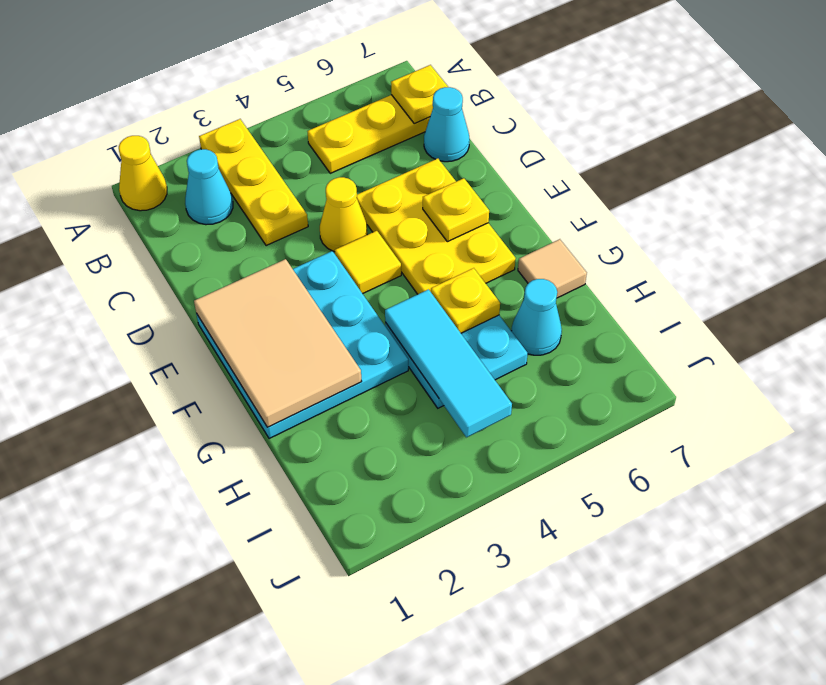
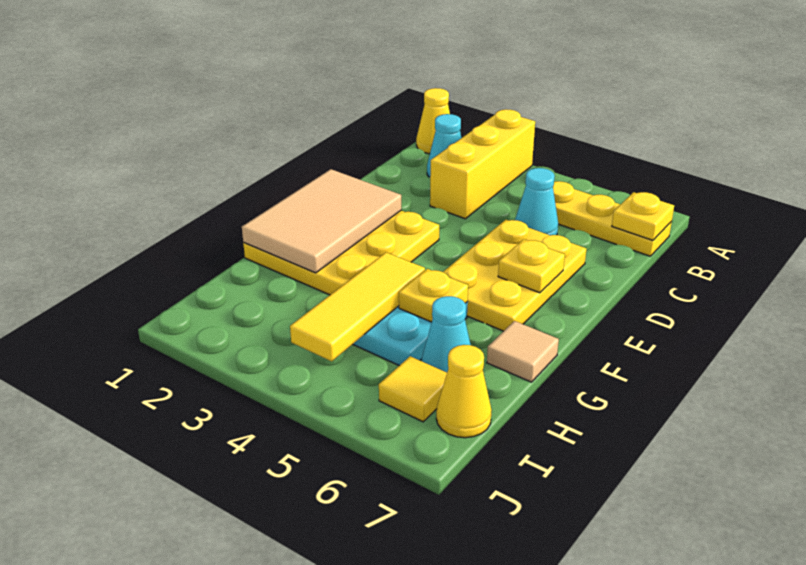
yellow 1x3 plate [199,119,308,246] -> yellow 1x3 brick [430,109,535,219]
cyan 1x1 cone [424,87,470,162] -> cyan 1x1 cone moved to [515,168,558,235]
yellow 1x1 cone [320,177,367,252] -> yellow 1x1 cone moved to [436,345,492,438]
cyan 3x3 plate [197,251,408,439] -> yellow 3x3 plate [243,211,439,295]
yellow 1x1 tile [335,231,401,294] -> yellow 1x1 tile moved to [379,356,447,422]
cyan 1x3 tile [385,289,512,437] -> yellow 1x3 tile [290,252,425,361]

